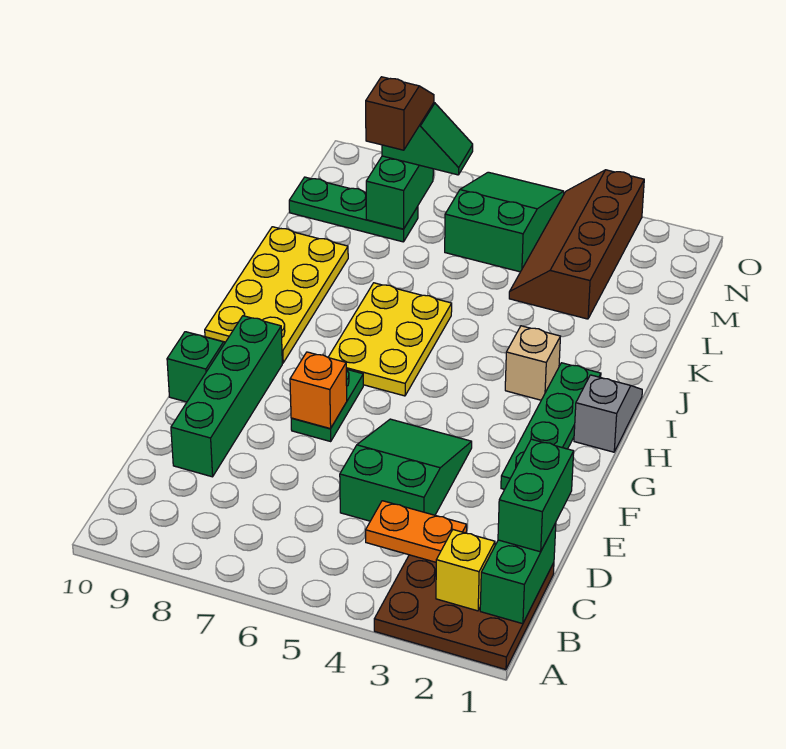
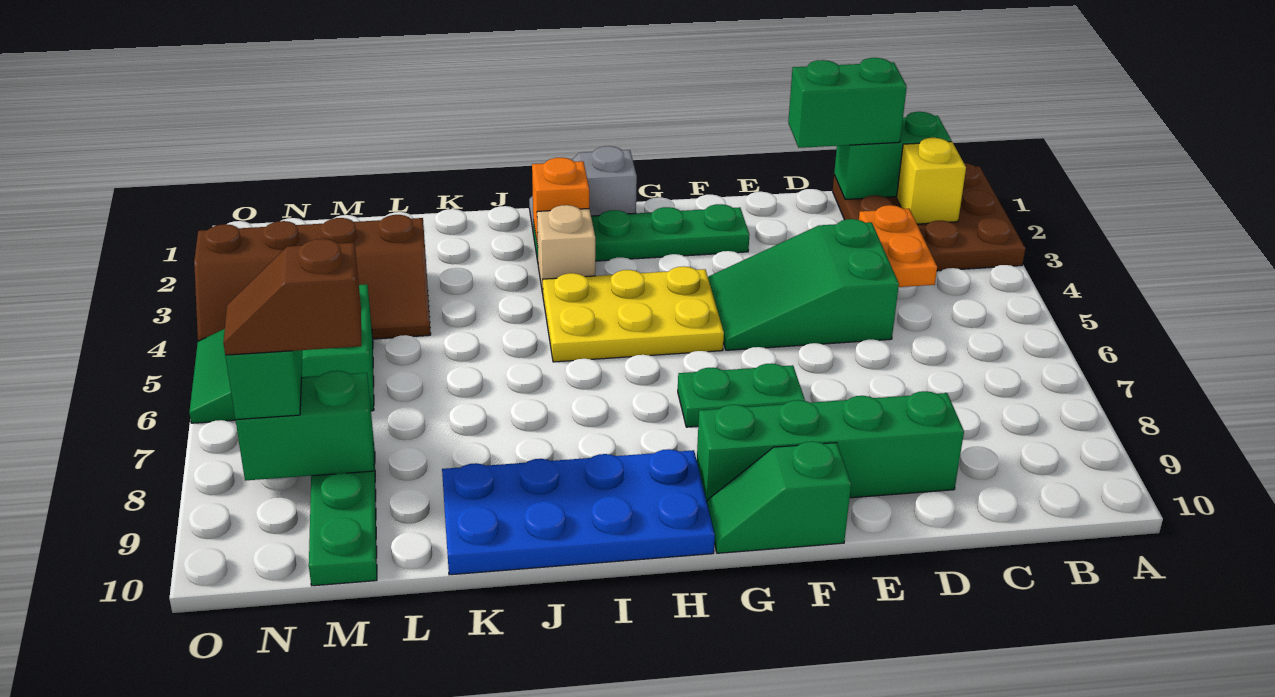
orange 1x1 brick [290,352,347,429] -> orange 1x1 brick moved to [532,158,589,245]
yellow 2x3 plate [328,283,452,396] -> yellow 2x3 plate moved to [543,266,724,362]
yellow 2x4 plate [205,227,348,363] -> blue 2x4 plate [442,449,715,575]

